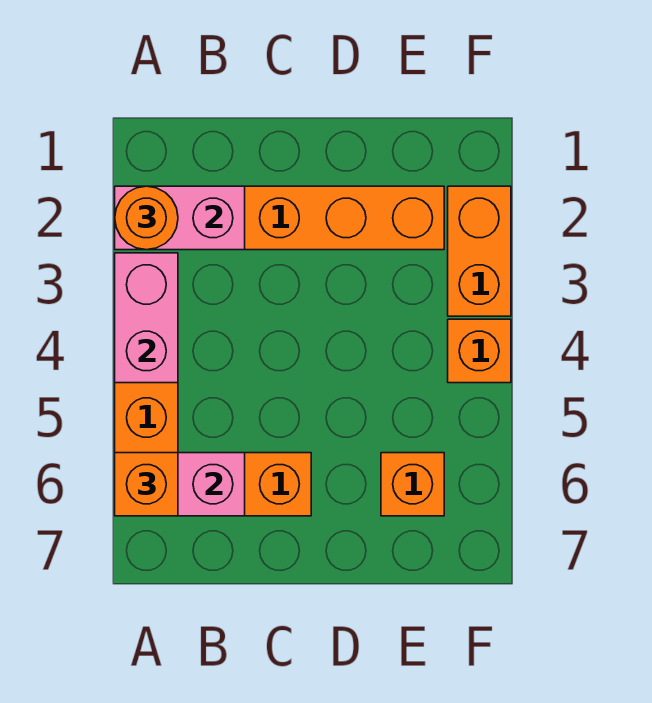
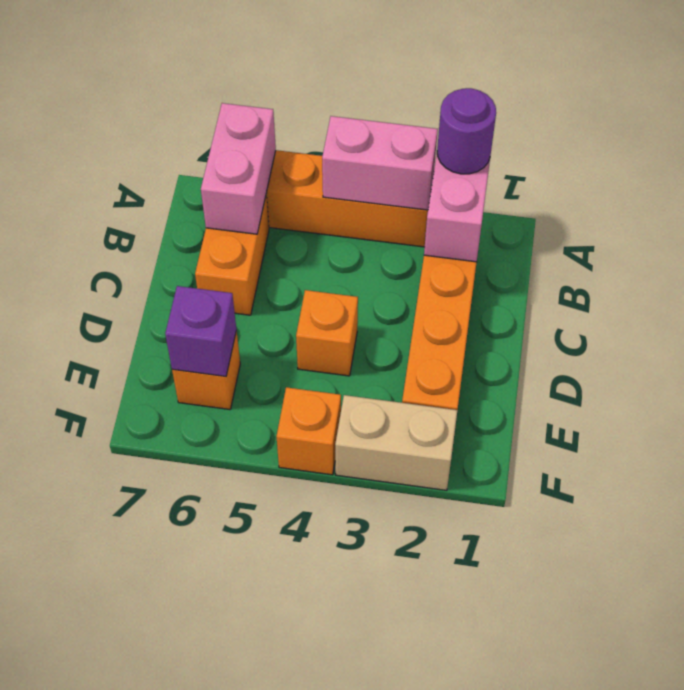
orange 1x1 round brick [115,186,178,250] -> purple 1x1 round brick [437,88,496,174]
orange 1x1 brick [115,453,178,516] -> orange 1x1 brick moved to [296,290,358,376]
none -> purple 1x1 brick [165,286,236,376]
orange 1x2 brick [448,186,511,316] -> tan 1x2 brick [335,395,457,490]

